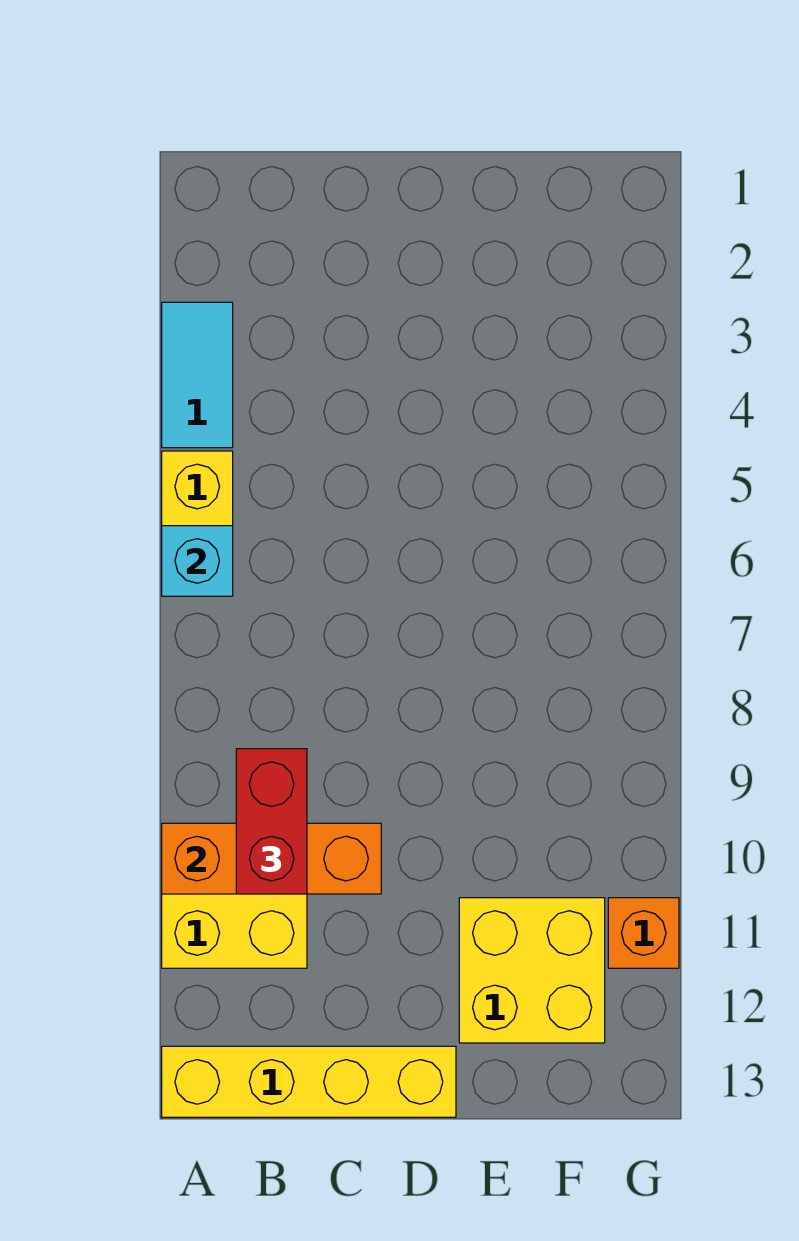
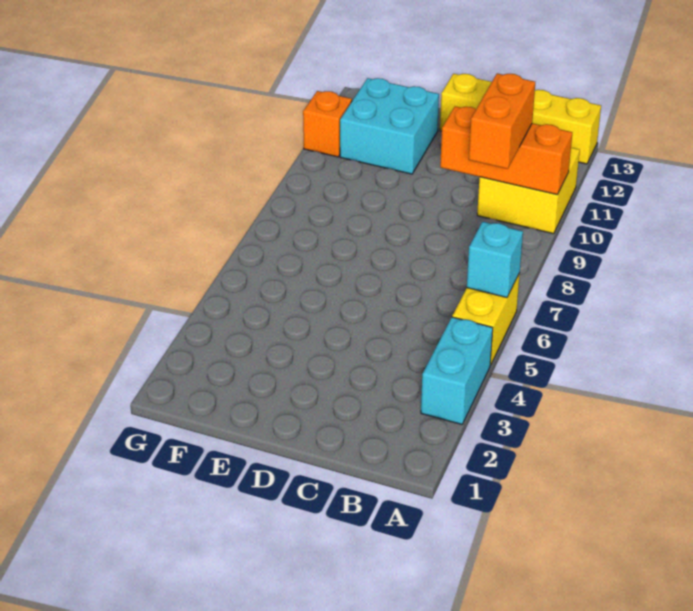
cyan 1x2 tile [162,302,233,448] -> cyan 1x2 brick [421,317,493,424]
red 1x2 brick [236,749,307,894] -> orange 1x2 brick [469,73,535,169]
yellow 2x2 brick [459,898,605,1043] -> cyan 2x2 brick [340,78,439,174]

